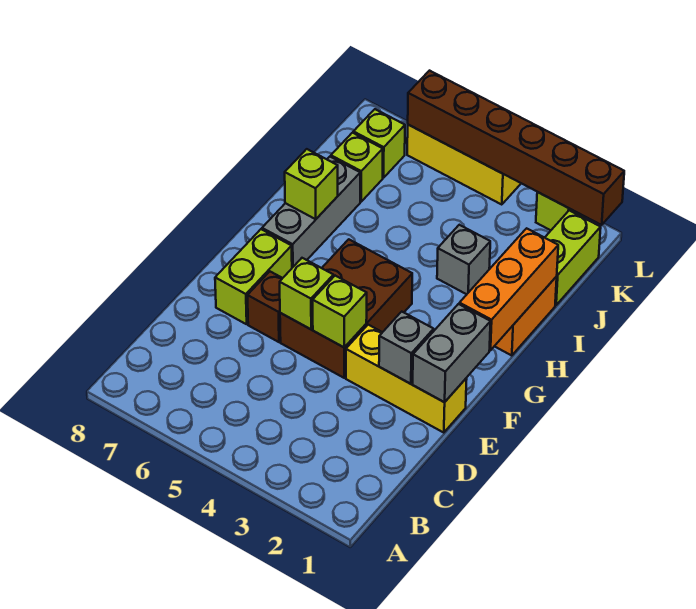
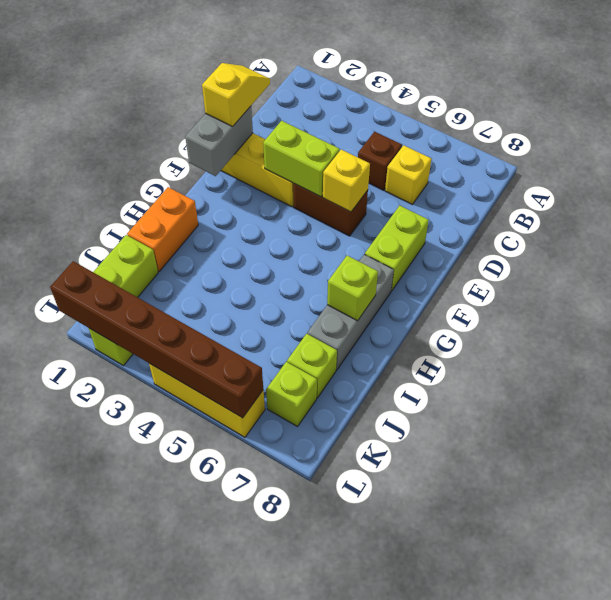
none -> yellow 1x1 brick [385,145,432,204]
none -> yellow 1x2 slope [202,63,270,127]
grey 1x1 brick [379,312,434,384] -> none
brown 2x3 brick [280,239,412,378] -> brown 1x2 brick [293,184,368,236]
lime 1x1 brick [313,276,367,347] -> lime 1x2 brick [263,121,340,197]
lime 1x1 brick [280,258,333,329] -> yellow 1x1 brick [323,150,370,212]
brown 1x1 brick [247,272,282,342] -> brown 1x1 brick moved to [358,132,402,190]
orange 1x3 brick [459,228,558,350] -> none
grey 1x1 brick [437,225,490,294] -> none

